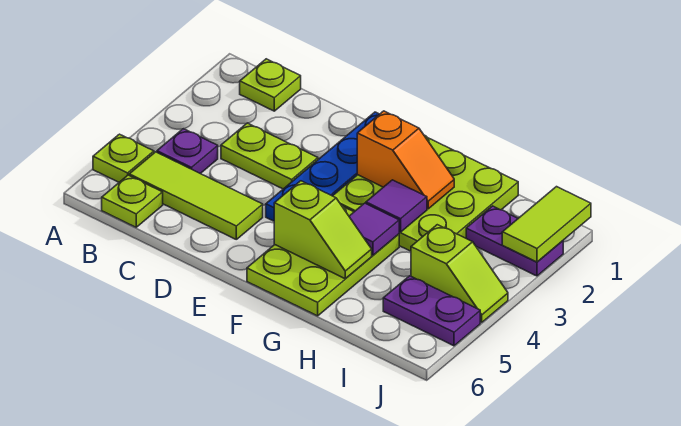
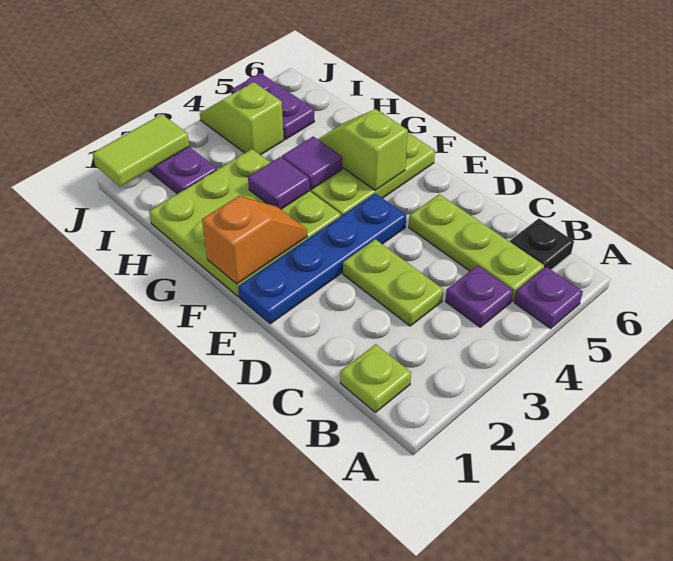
lime 1x1 plate [93,134,154,182] -> purple 1x1 plate [514,267,583,328]
lime 1x3 tile [129,152,263,239] -> lime 1x3 plate [409,194,544,301]
lime 1x1 plate [102,175,163,227] -> black 1x1 plate [510,219,574,270]
orange 1x2 slope [357,111,454,209] -> orange 1x2 slope turned to [202,196,307,284]

